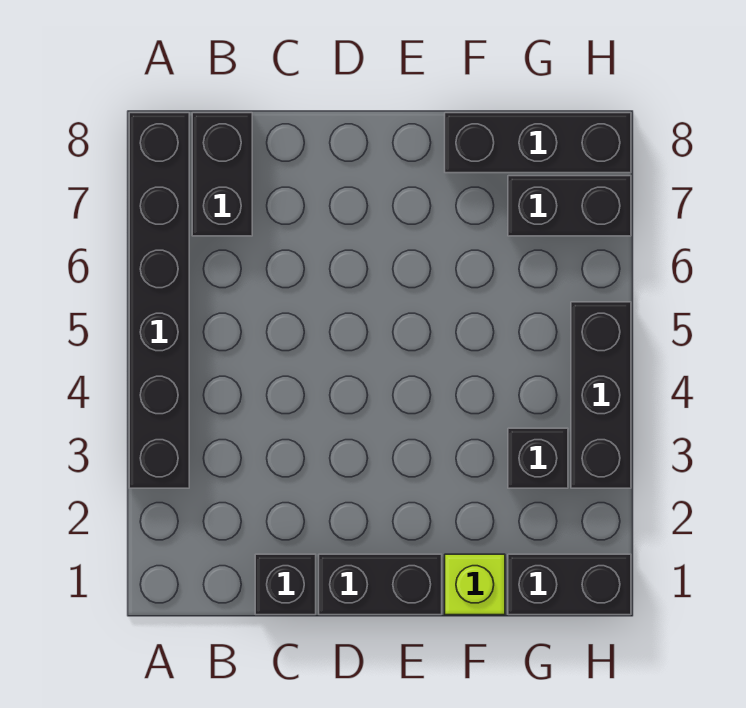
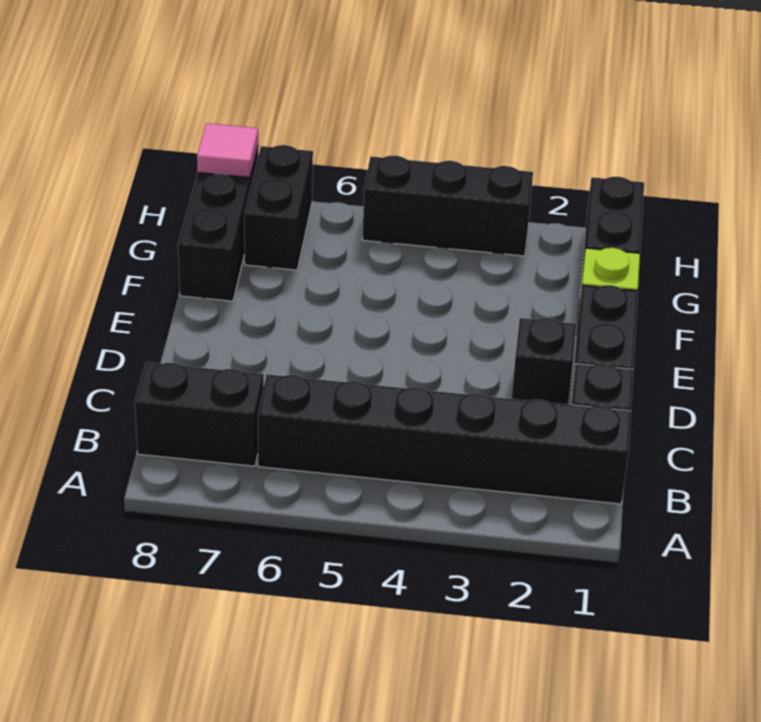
black 1x6 brick [129,113,189,488] -> black 1x6 brick moved to [258,374,631,504]
black 1x1 brick [508,428,568,488] -> black 1x1 brick moved to [512,318,576,405]
none -> pink 1x1 tile [197,123,258,178]

